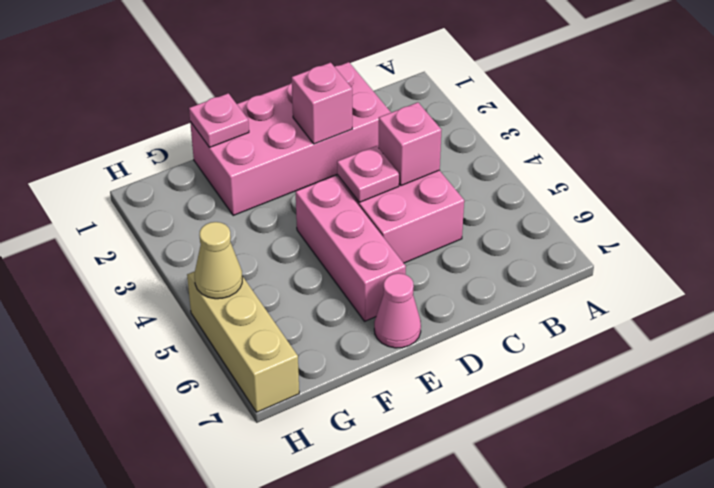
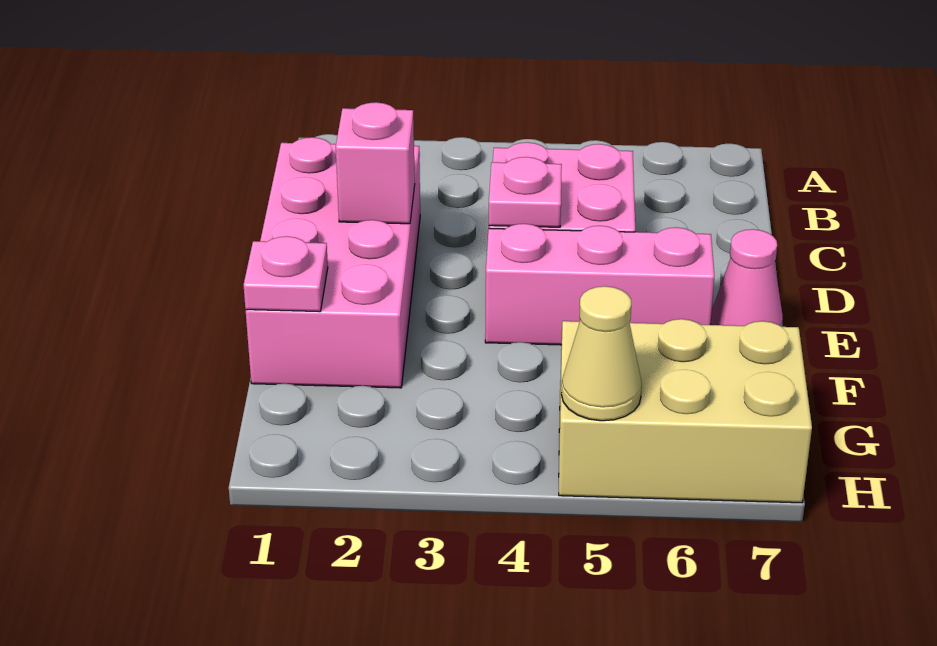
pink 1x1 brick [378,102,441,186] -> none
tan 1x3 brick [187,271,299,412] -> tan 2x3 brick [559,319,812,503]

